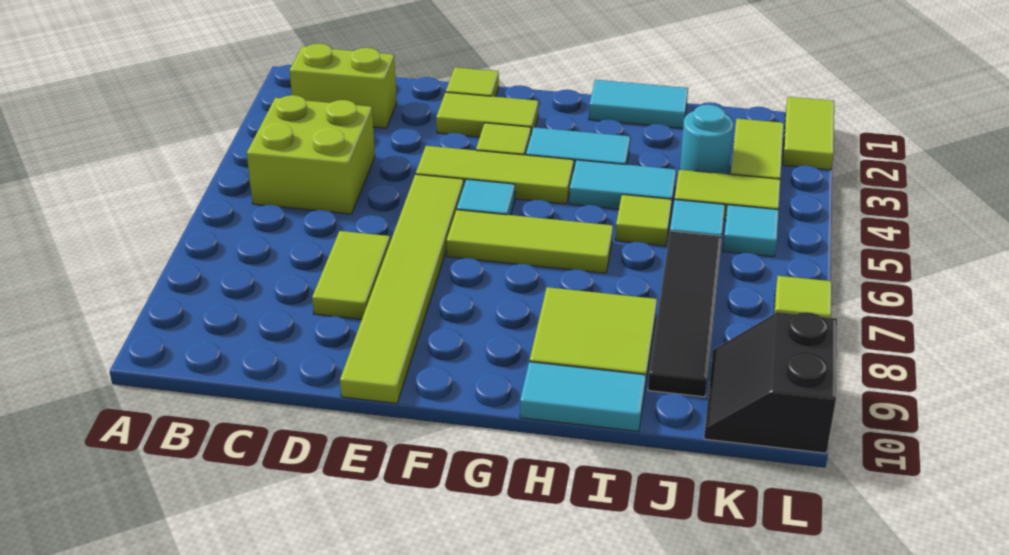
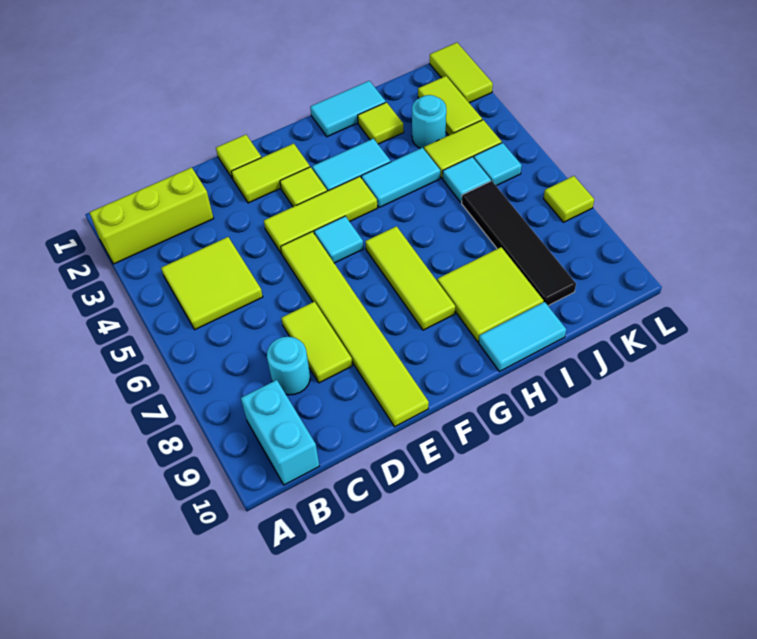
lime 1x2 brick [289,44,397,128] -> lime 1x3 brick [89,167,214,264]
lime 2x2 brick [247,95,375,214] -> lime 2x2 tile [161,237,263,330]
none -> cyan 1x2 brick [241,380,319,485]
none -> cyan 1x1 round brick [267,337,310,395]
lime 1x3 tile [447,210,613,273] -> lime 1x3 tile turned to [365,226,455,330]
lime 1x1 tile [615,194,672,246] -> lime 1x1 tile moved to [358,102,404,144]
black 2x2 slope [704,312,837,453] -> none

